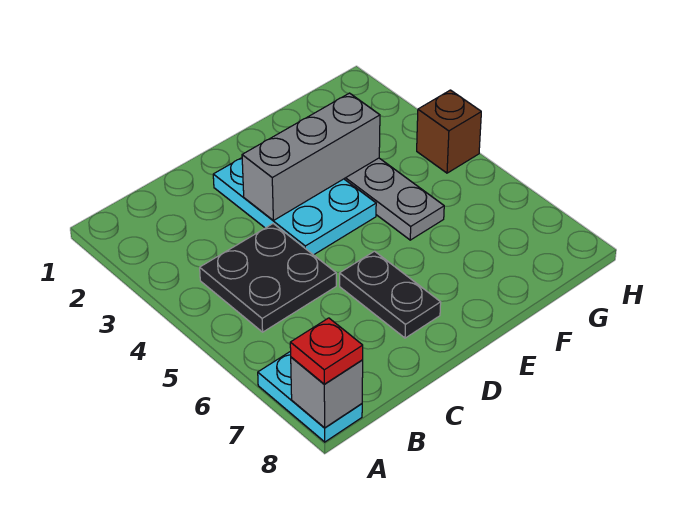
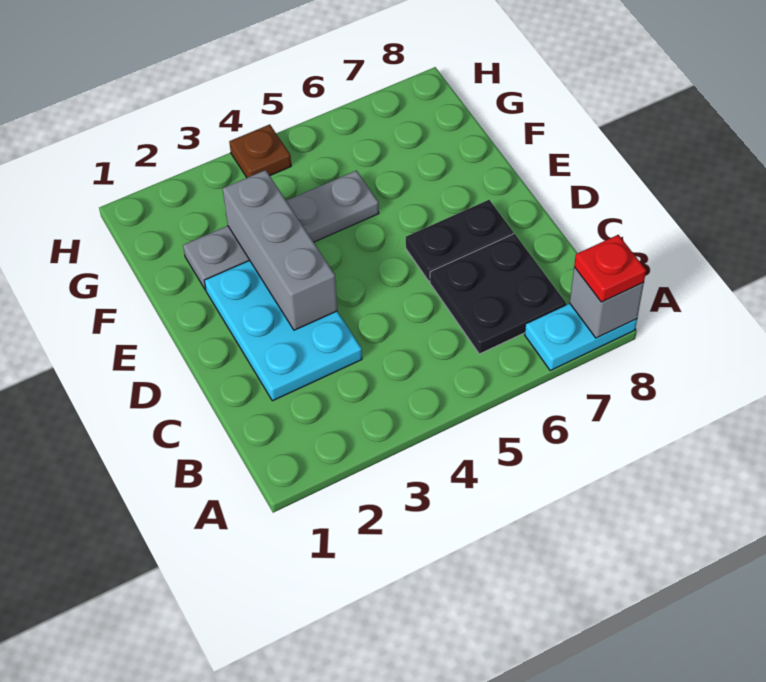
black 2x2 plate [200,224,336,332] -> black 2x2 plate moved to [430,234,566,354]
cyan 2x3 plate [213,158,376,255] -> cyan 2x3 plate turned to [204,260,362,401]
brown 1x1 brick [417,90,481,173] -> brown 1x1 plate [229,124,291,178]

